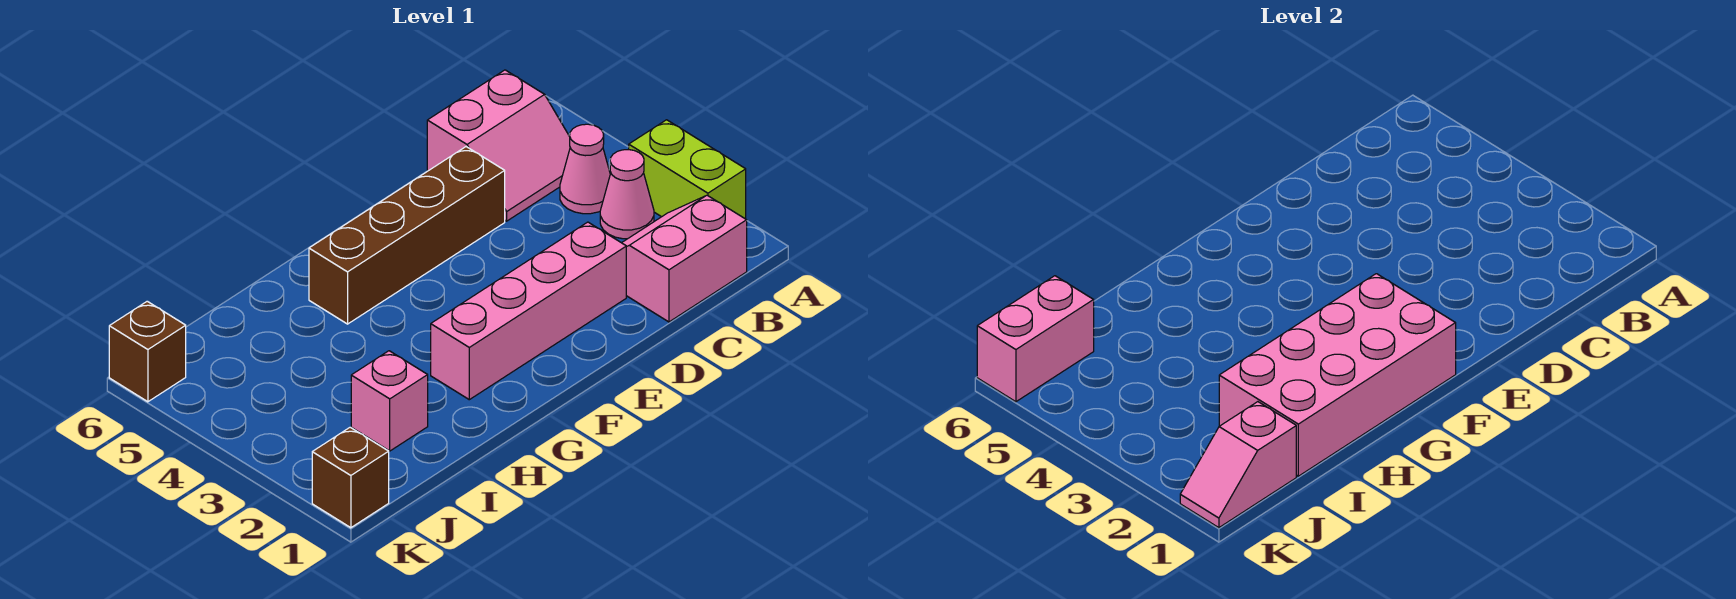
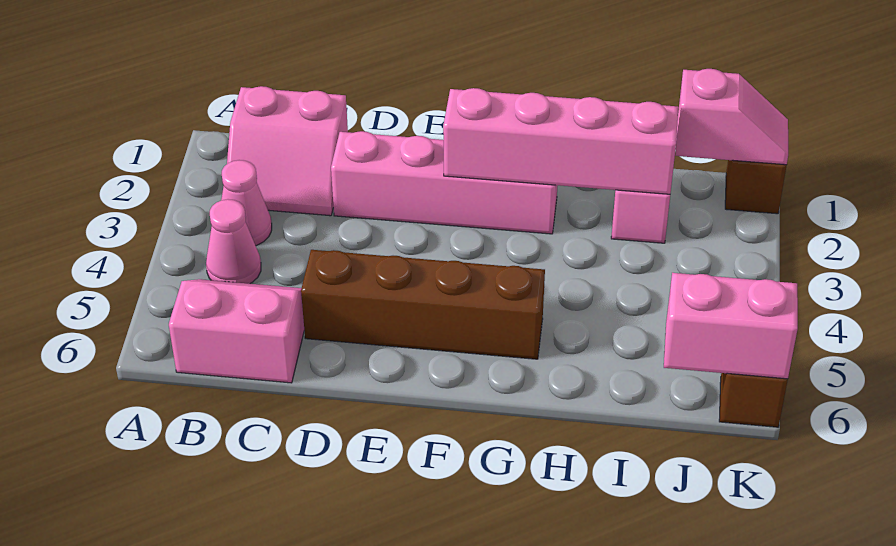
lime 1x2 brick [629,120,746,219] -> none
pink 2x4 brick [1219,274,1456,476] -> pink 1x4 brick [443,88,678,194]

